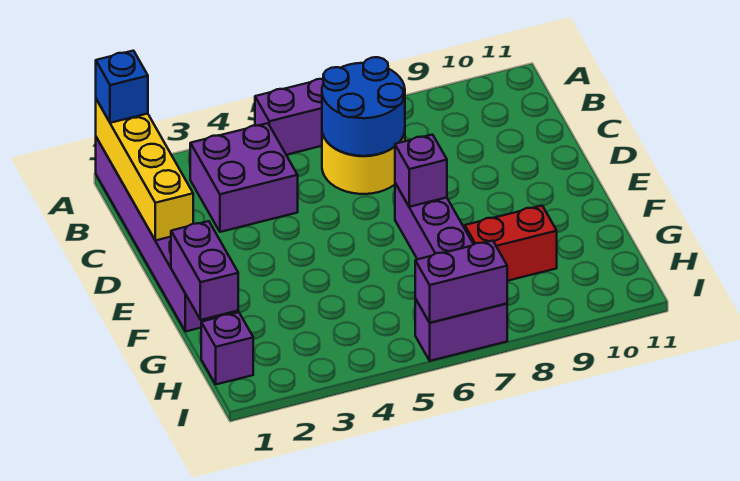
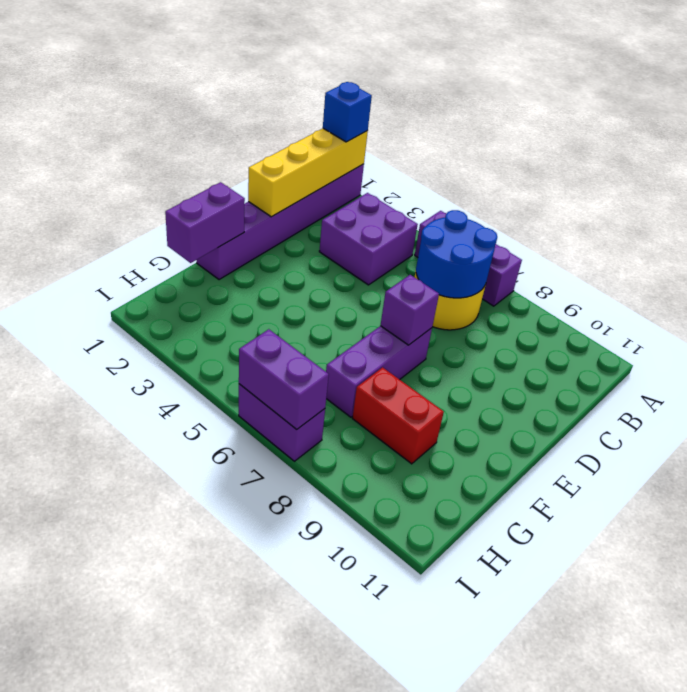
purple 1x1 brick [201,312,253,384] -> none

